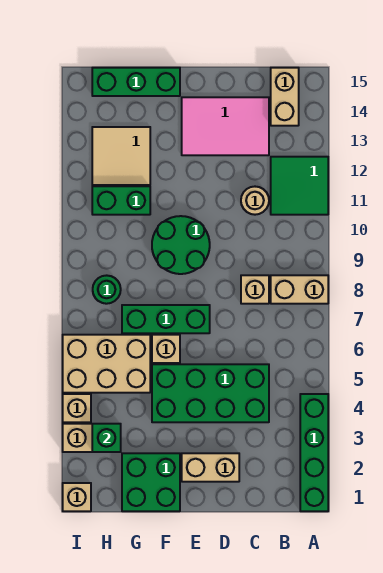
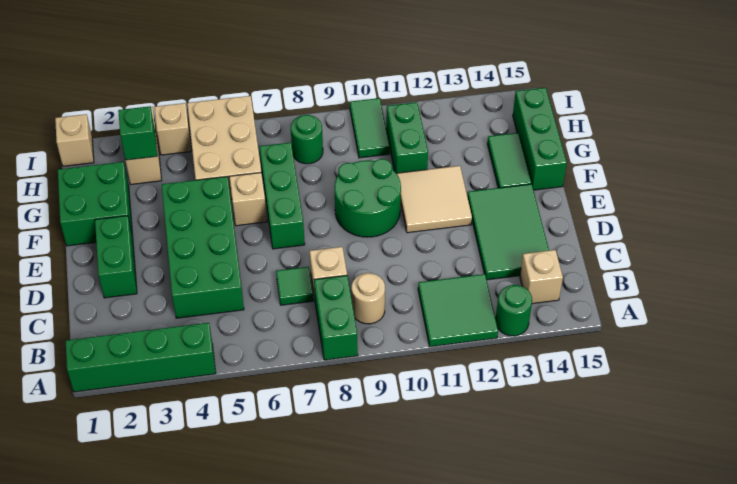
tan 1x2 brick [271,275,328,304] -> green 1x2 brick [314,275,358,360]
none -> green 1x1 round brick [496,285,532,336]
tan 1x2 brick [271,68,299,126] -> tan 1x1 brick [520,250,563,304]
none -> green 1x1 tile [276,267,313,305]
tan 1x1 round brick [241,187,269,215] -> tan 1x1 round brick moved to [352,273,385,324]
pink 2x3 tile [182,97,269,155] -> green 2x3 tile [467,184,549,280]
tan 1x2 brick [182,453,239,482] -> green 1x2 brick [95,216,137,298]
none -> green 1x2 tile [487,133,531,188]
tan 2x2 tile [92,127,150,185] -> tan 2x2 tile moved to [396,166,472,233]
none -> green 1x2 tile [350,98,390,158]

